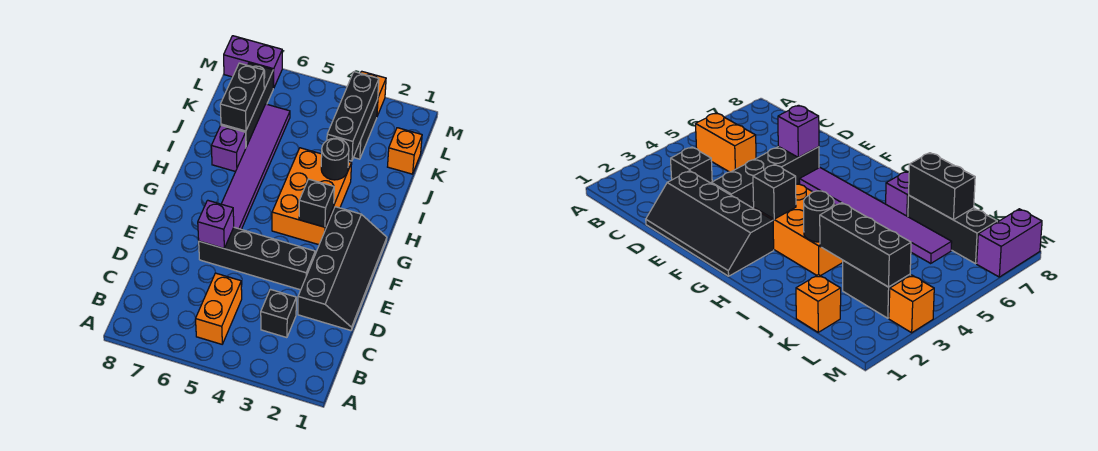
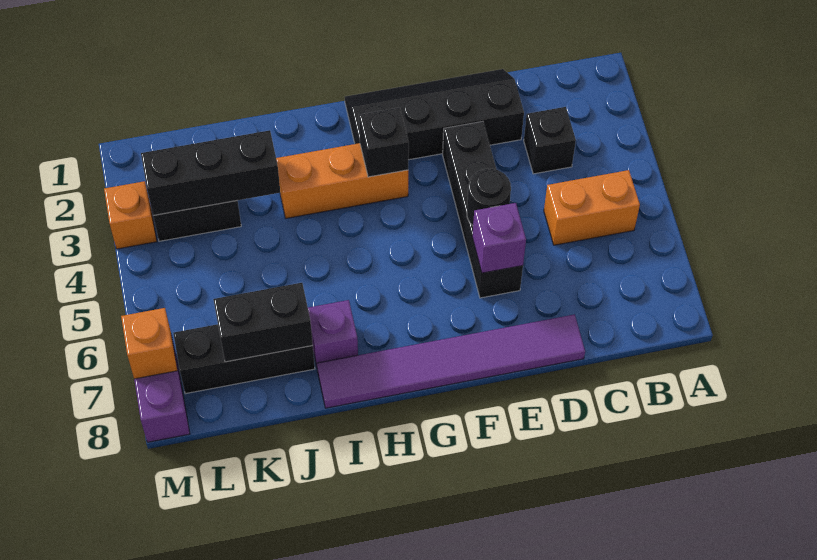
purple 1x6 tile [222,104,290,229] -> purple 1x6 tile moved to [317,314,585,408]
orange 2x3 brick [272,148,352,245] -> orange 1x3 brick [276,143,408,218]
black 1x1 round brick [321,138,349,180] -> black 1x1 round brick moved to [467,169,511,226]
orange 1x1 brick [388,128,422,174] -> orange 1x1 brick moved to [121,308,177,379]

